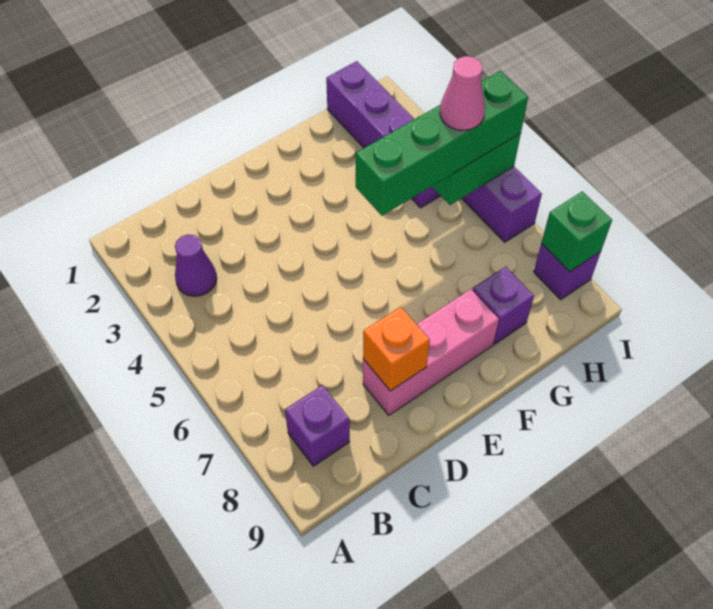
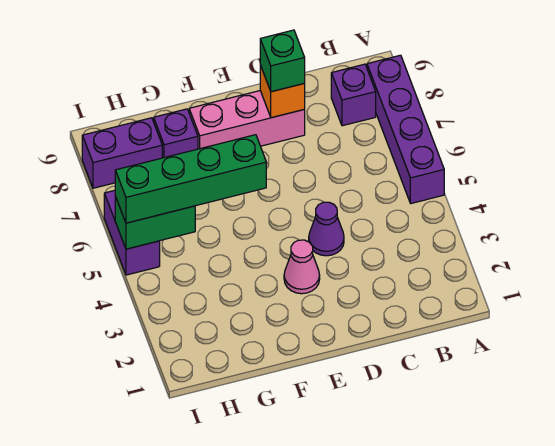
purple 1x1 cone [175,235,217,296] -> purple 1x1 cone moved to [309,202,344,256]
purple 1x4 brick [326,61,440,208] -> purple 1x4 brick moved to [367,55,444,203]
pink 1x1 cone [440,56,485,130] -> pink 1x1 cone moved to [284,240,320,294]
purple 1x1 brick [534,243,601,300] -> purple 1x2 brick [82,118,162,188]
green 1x1 brick [541,191,612,272] -> green 1x1 brick moved to [260,30,305,92]

